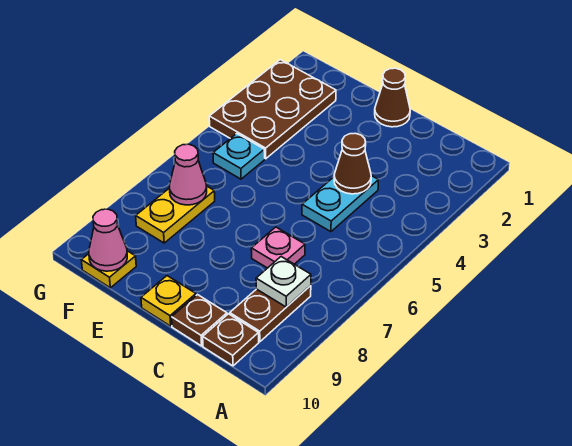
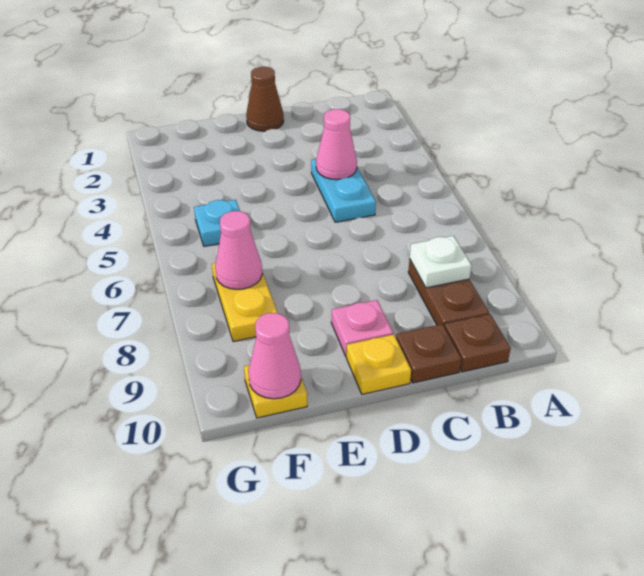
brown 1x1 cone [334,133,371,194] -> pink 1x1 cone [316,109,357,180]
pink 1x1 plate [251,227,305,268] -> pink 1x1 plate moved to [331,300,393,356]
brown 2x3 plate [209,60,336,159] -> none

